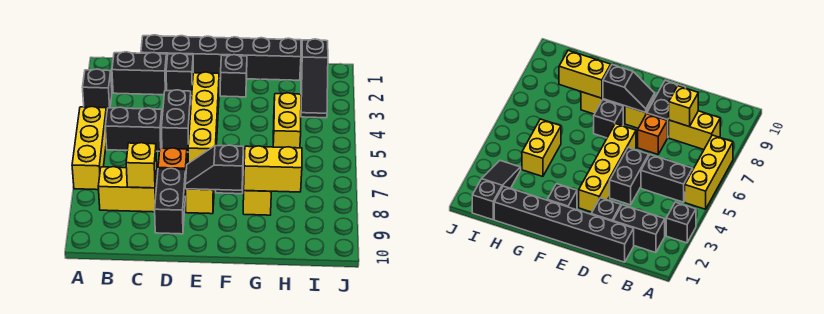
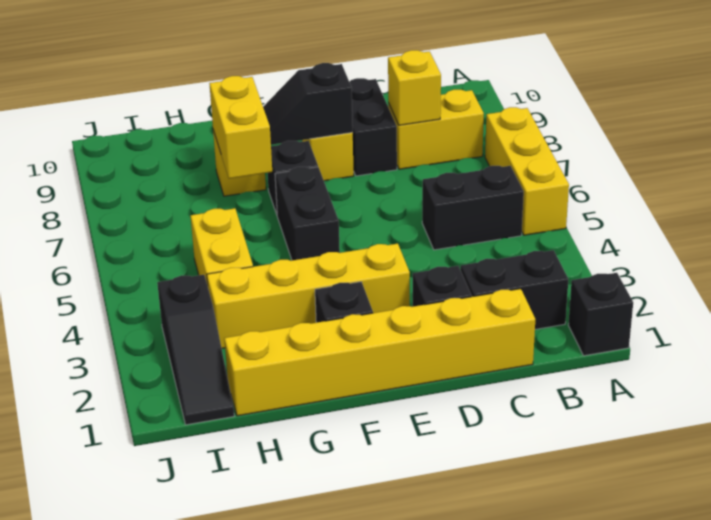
black 1x1 brick [83,69,112,112] -> black 1x1 brick moved to [568,273,633,356]
black 1x6 brick [141,35,301,80] -> yellow 1x6 brick [224,289,535,416]
black 1x2 brick [162,90,191,152] -> black 1x2 brick moved to [275,167,340,260]
orange 1x1 brick [158,148,187,175] -> none
yellow 1x4 brick [188,72,219,163] -> yellow 1x4 brick turned to [207,244,410,348]
black 1x2 slope [185,145,243,190] -> black 1x2 slope turned to [263,63,353,145]
yellow 1x2 brick [244,146,302,192] -> yellow 1x2 brick turned to [209,76,272,179]
black 1x3 slope [301,39,328,118] -> black 1x3 slope turned to [157,275,234,425]

